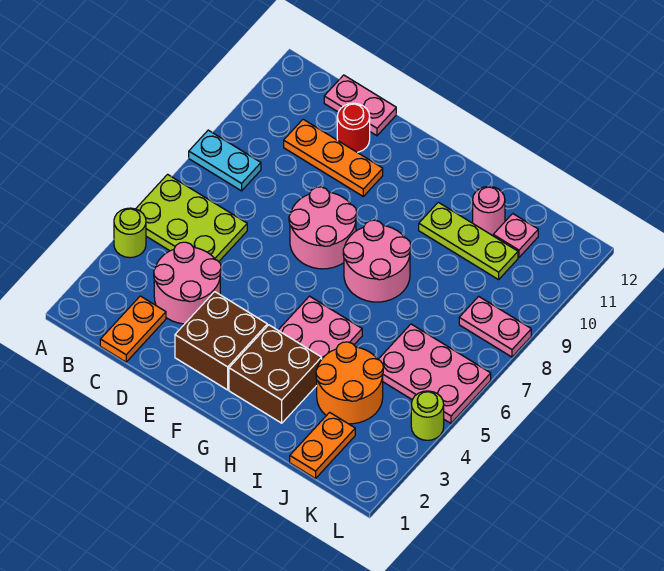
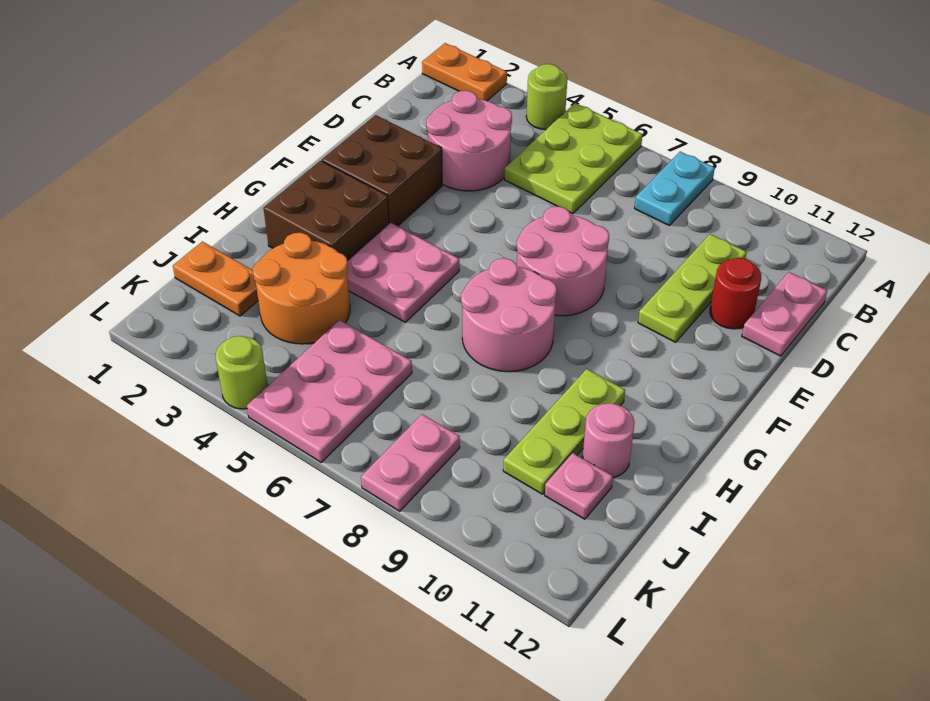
orange 1x2 plate [100,296,166,362] -> orange 1x2 plate moved to [422,43,507,101]
orange 1x3 plate [284,119,383,196] -> lime 1x3 plate [638,234,747,342]

